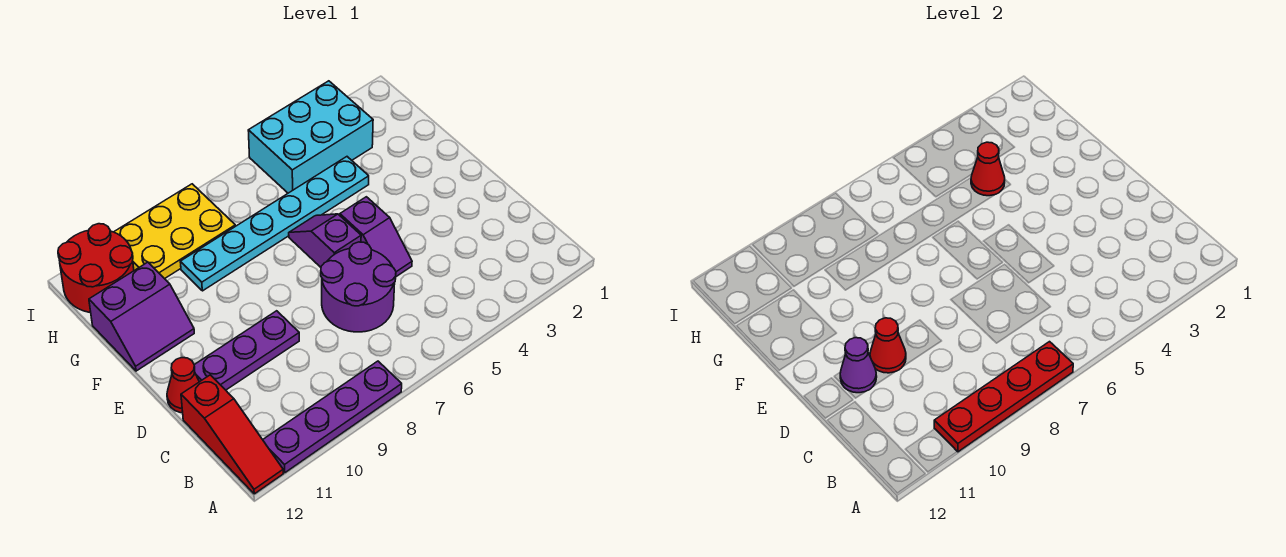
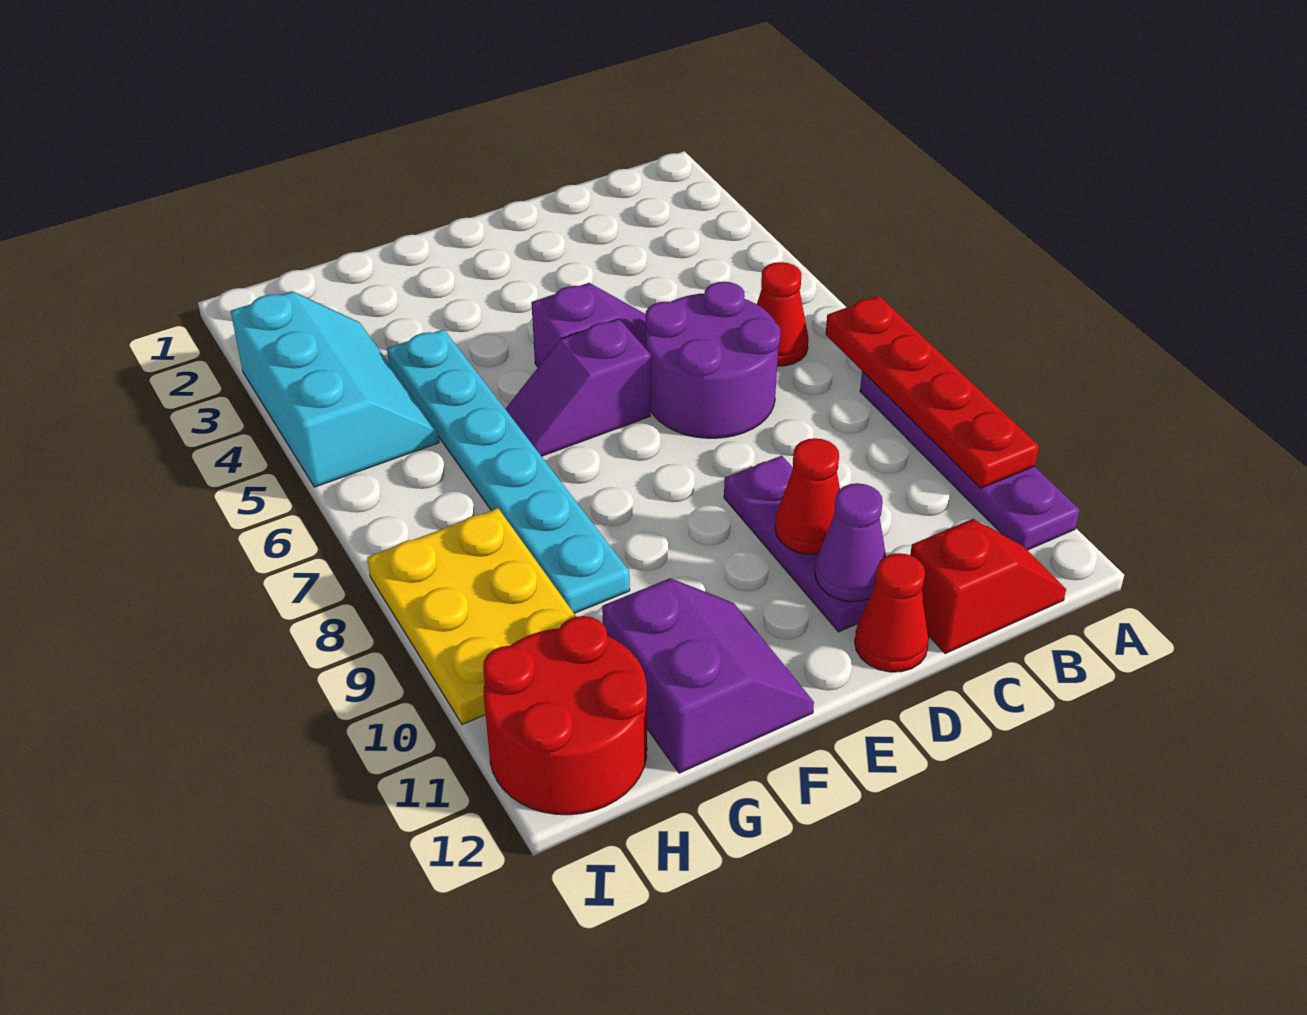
red 1x3 slope [181,375,283,494] -> red 1x2 slope [910,519,1066,654]
red 1x1 cone [971,142,1005,196] -> red 1x1 cone moved to [757,262,809,366]
cyan 2x3 brick [248,81,373,193] -> cyan 2x3 slope [231,291,439,487]

